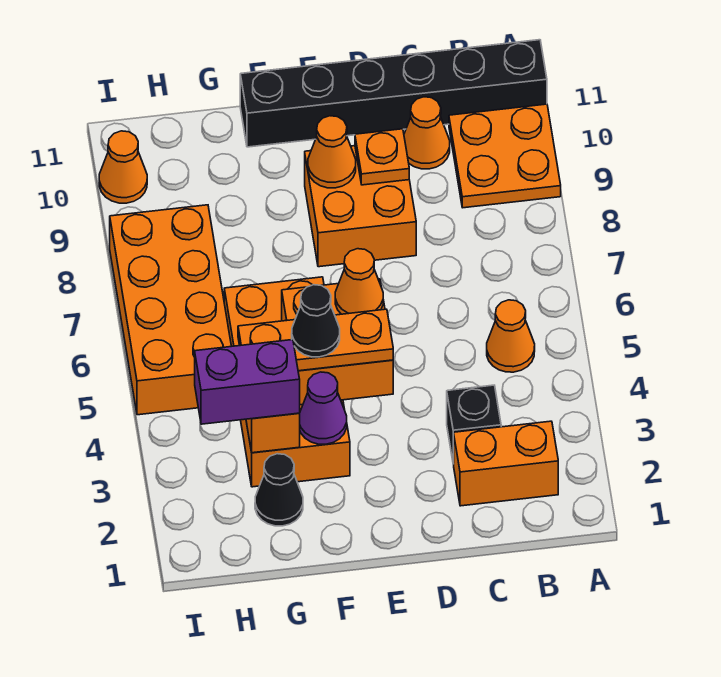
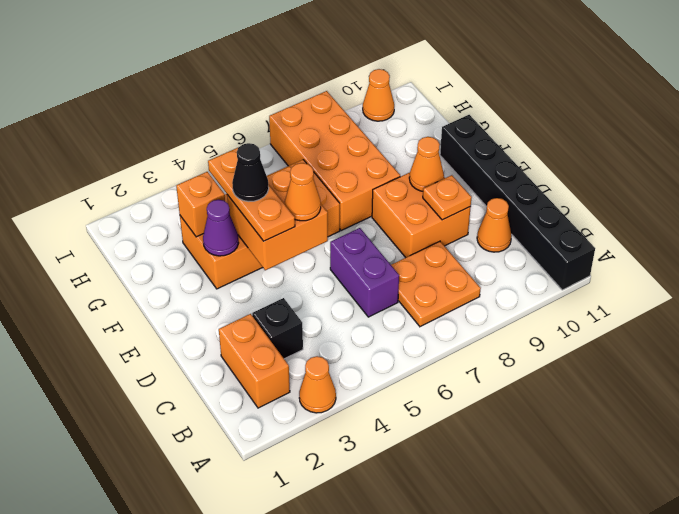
orange 2x2 plate [449,104,561,208] -> orange 2x2 plate moved to [391,241,481,327]
orange 1x1 cone [487,300,535,372] -> orange 1x1 cone moved to [299,356,336,413]
black 1x1 cone [255,454,303,526] -> none
purple 1x2 brick [195,340,300,424] -> purple 1x2 brick moved to [330,228,399,317]
orange 2x4 brick [110,205,231,415] -> orange 2x4 brick turned to [269,91,400,230]

